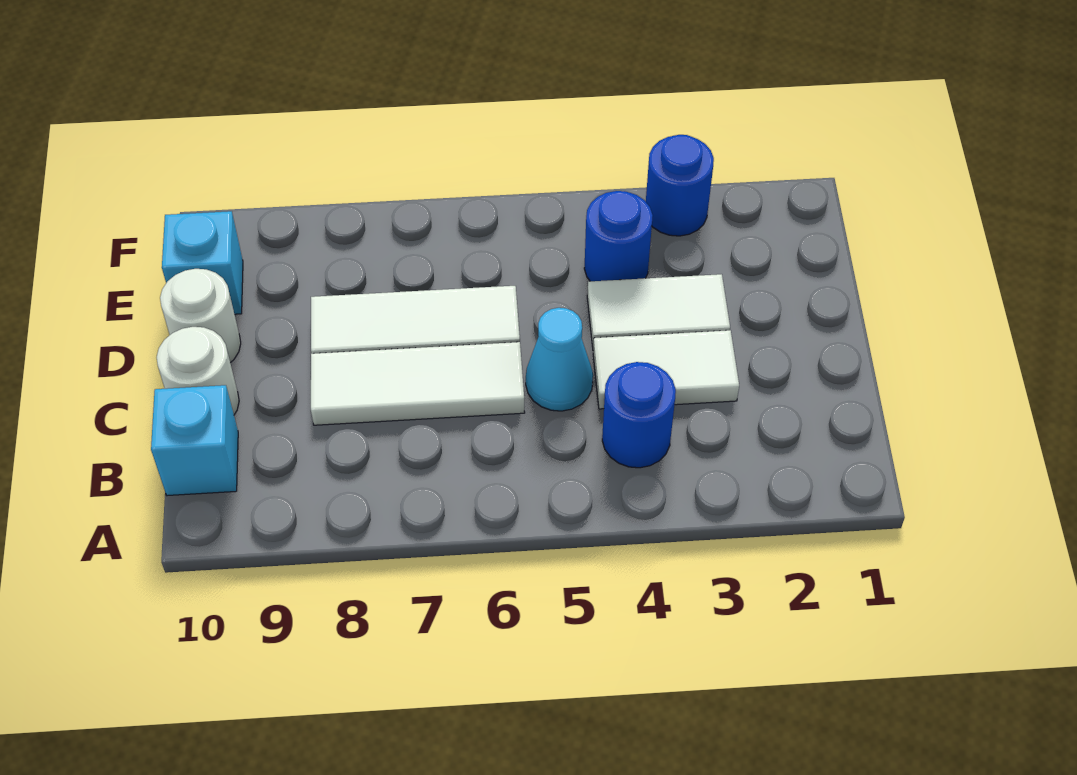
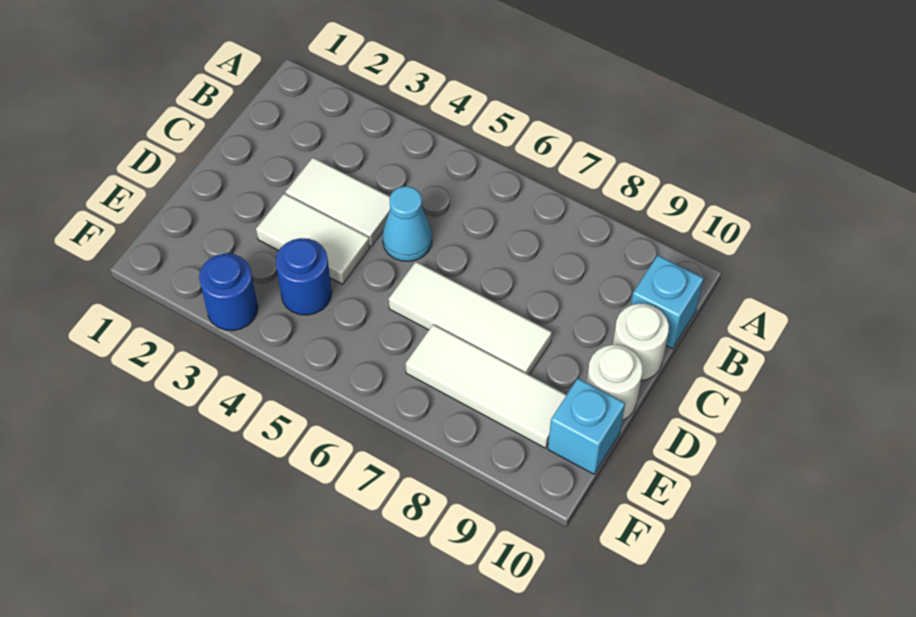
blue 1x1 round brick [602,362,676,468] -> none
white 1x3 tile [311,342,525,425] -> white 1x3 tile moved to [406,325,566,448]

